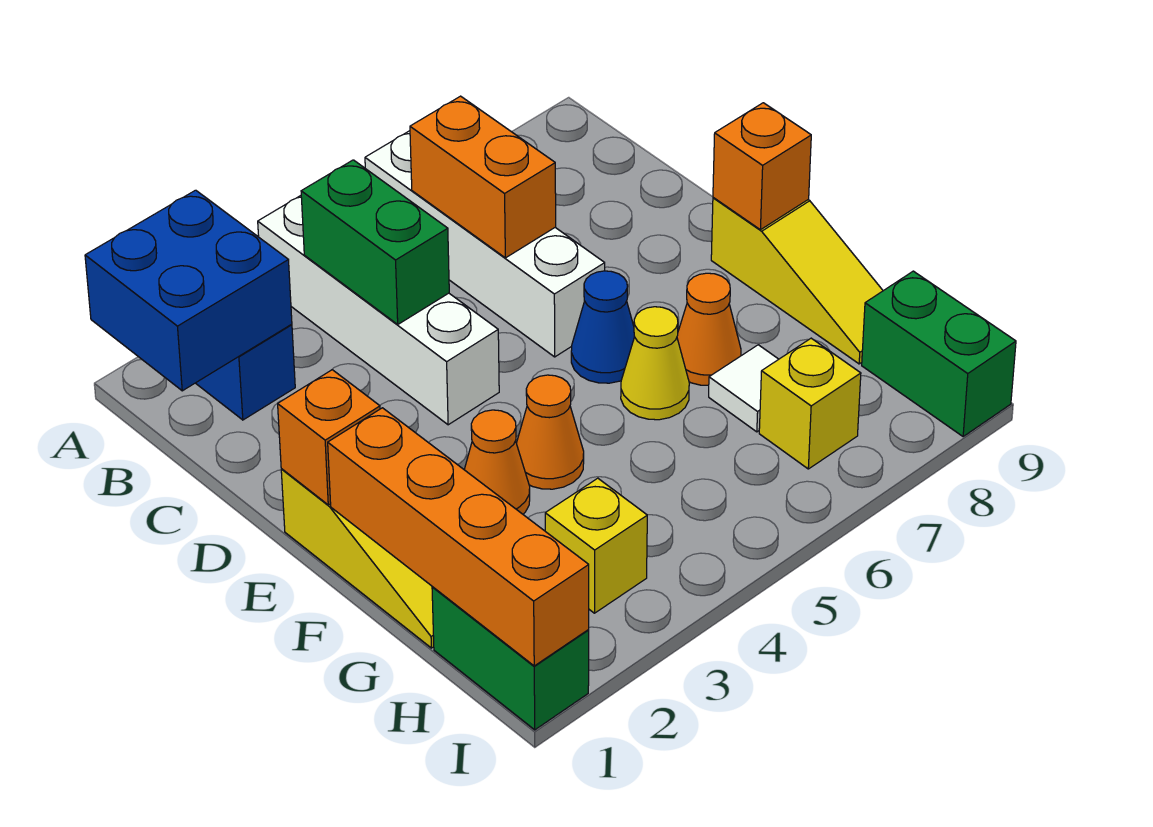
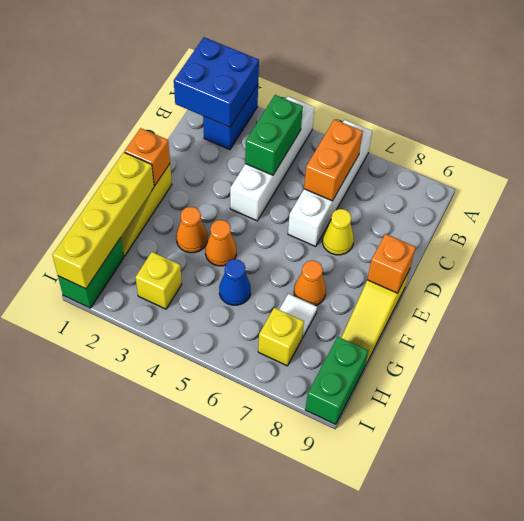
blue 1x1 cone [571,271,635,383] -> blue 1x1 cone moved to [219,259,251,305]
orange 1x4 brick [328,408,589,666] -> yellow 1x4 brick [52,152,154,289]
yellow 1x1 cone [621,307,689,420] -> yellow 1x1 cone moved to [322,209,354,255]

